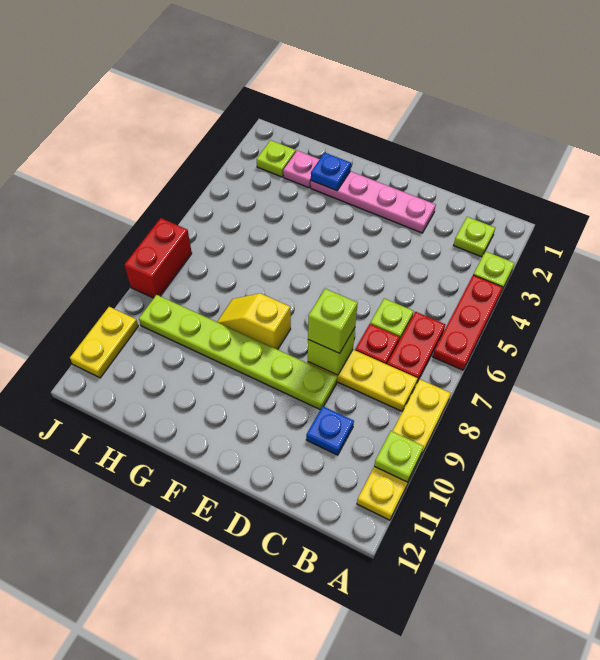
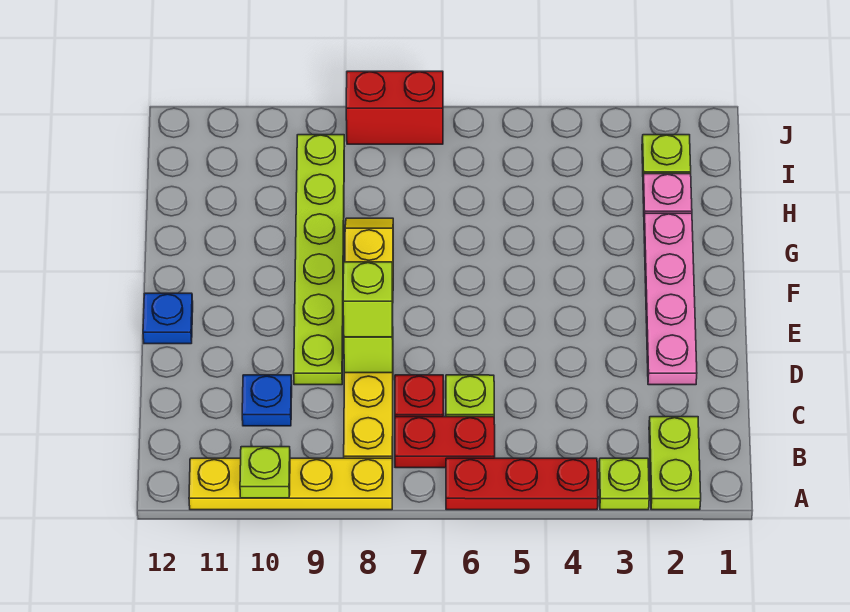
lime 1x1 plate [454,217,495,257] -> lime 1x2 plate [649,417,701,510]
blue 1x1 plate [311,153,351,191] -> blue 1x1 plate moved to [143,293,193,344]
yellow 1x2 plate [70,307,138,378] -> none

